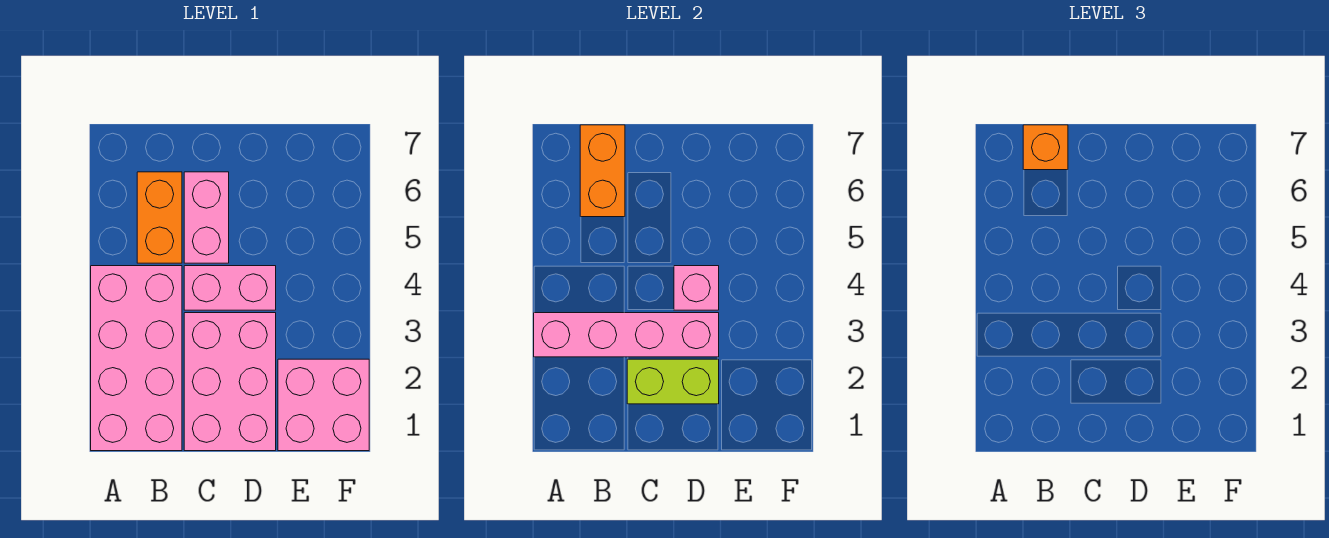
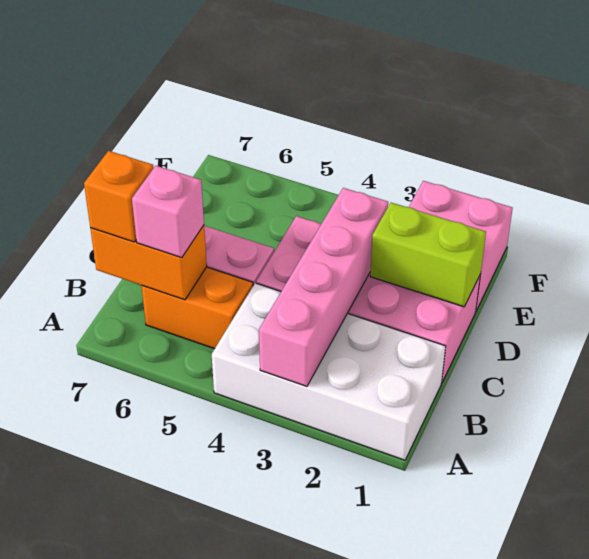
pink 2x4 brick [91,266,182,451] -> white 2x4 brick [212,283,446,460]
lime 1x2 brick [627,359,719,404] -> lime 1x2 brick turned to [370,203,486,307]
pink 1x1 brick [674,266,719,310] -> pink 1x1 brick moved to [132,166,204,258]

